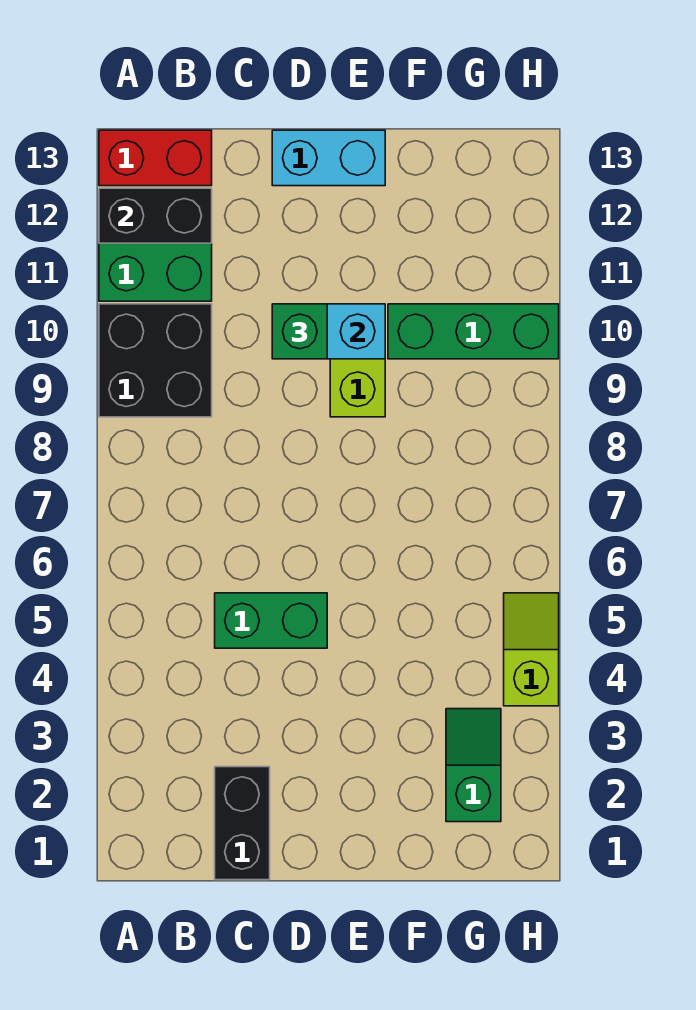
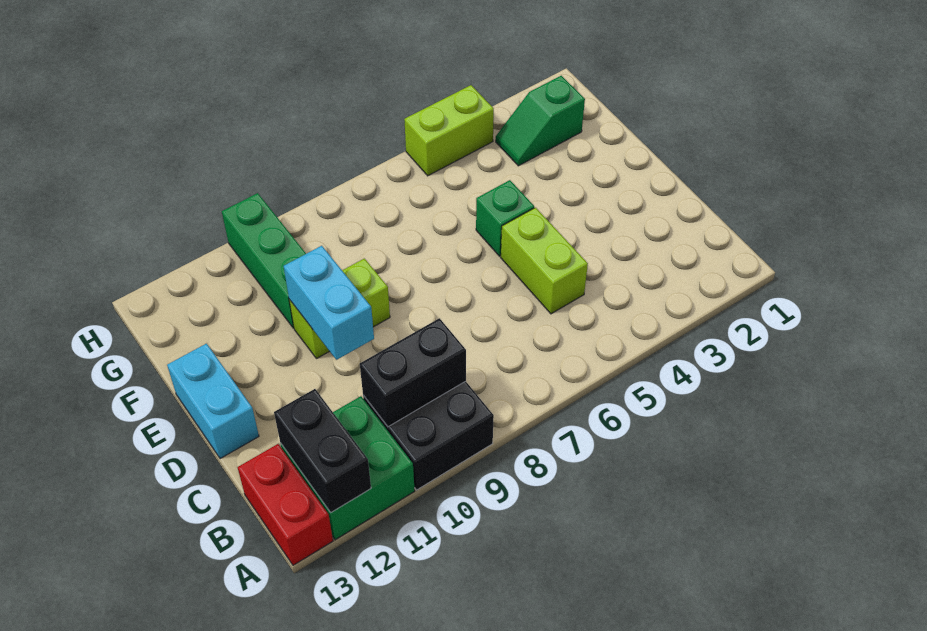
black 1x2 brick [215,767,270,880] -> black 1x2 brick moved to [360,318,466,427]
green 1x2 brick [215,593,327,648] -> lime 1x2 brick [501,208,588,314]
green 1x1 brick [272,304,327,359] -> green 1x1 brick moved to [476,180,534,256]
lime 1x2 slope [504,593,559,706] -> lime 1x2 brick [404,85,494,176]

